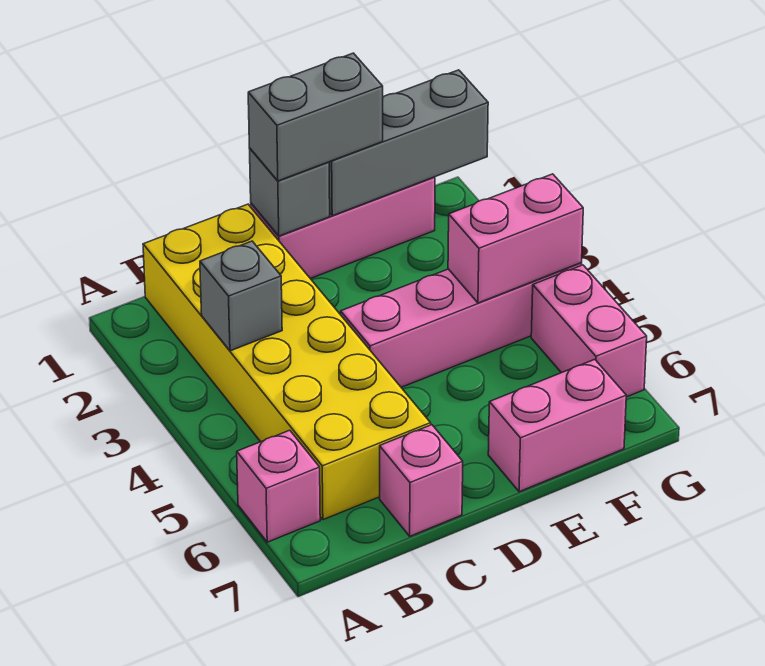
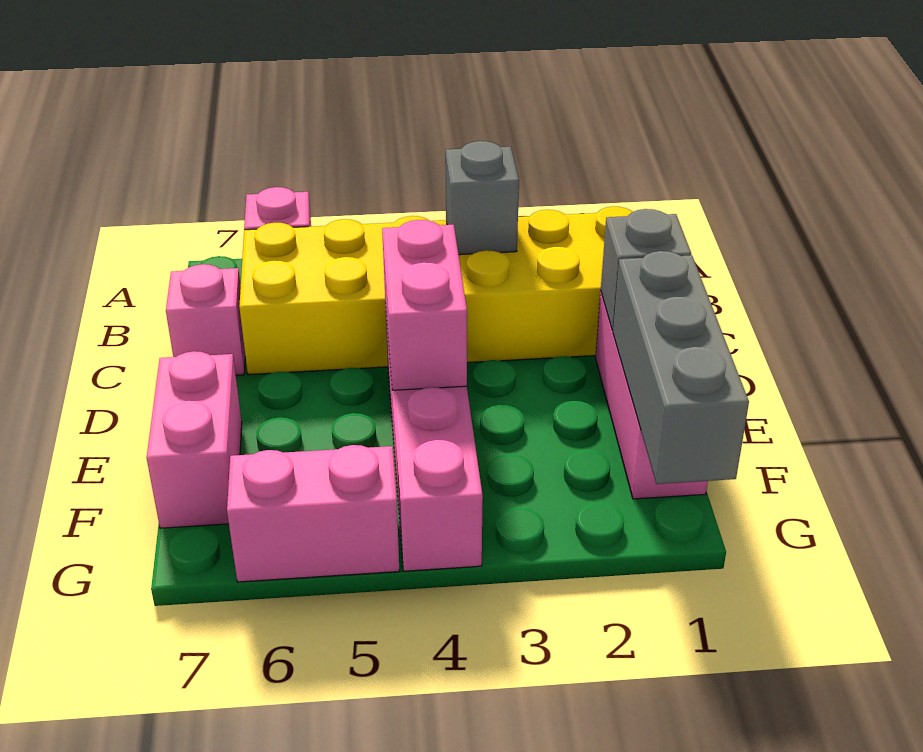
grey 1x2 brick [248,53,383,181] -> none
pink 1x2 brick [448,174,583,303] -> pink 1x2 brick moved to [382,220,467,390]

